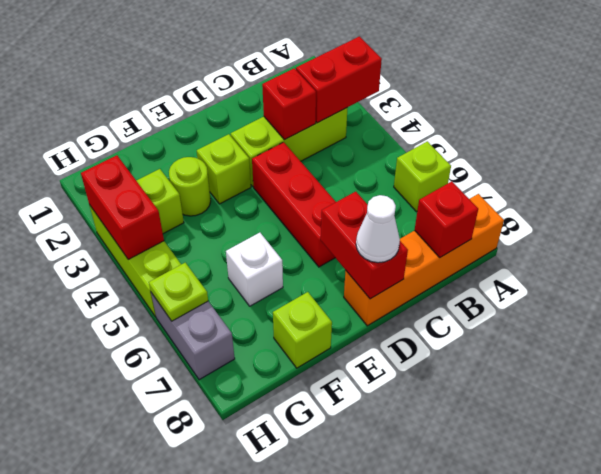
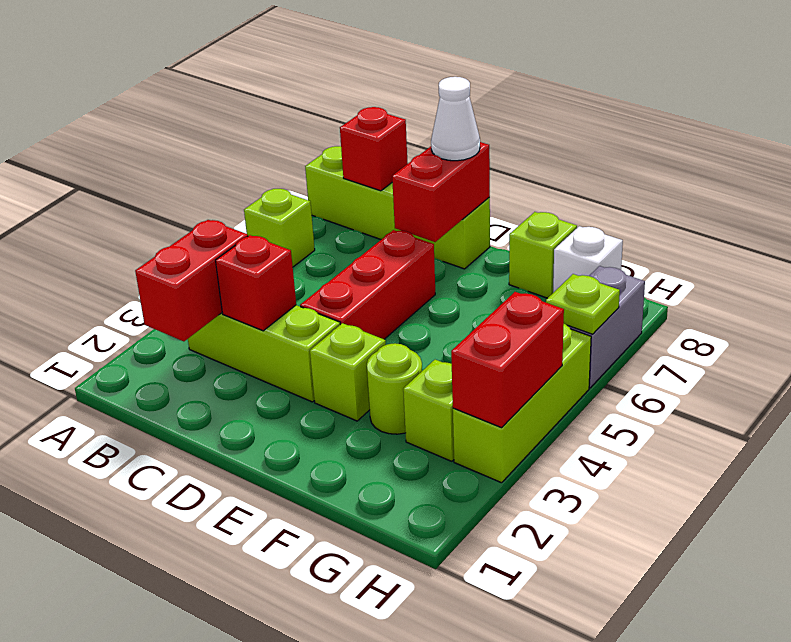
red 1x2 brick [296,36,382,123] -> red 1x2 brick turned to [135,220,248,341]
orange 1x4 brick [344,194,504,326] -> lime 1x4 brick [305,146,490,269]
white 1x1 brick [226,233,283,306] -> white 1x1 brick moved to [553,226,623,293]

